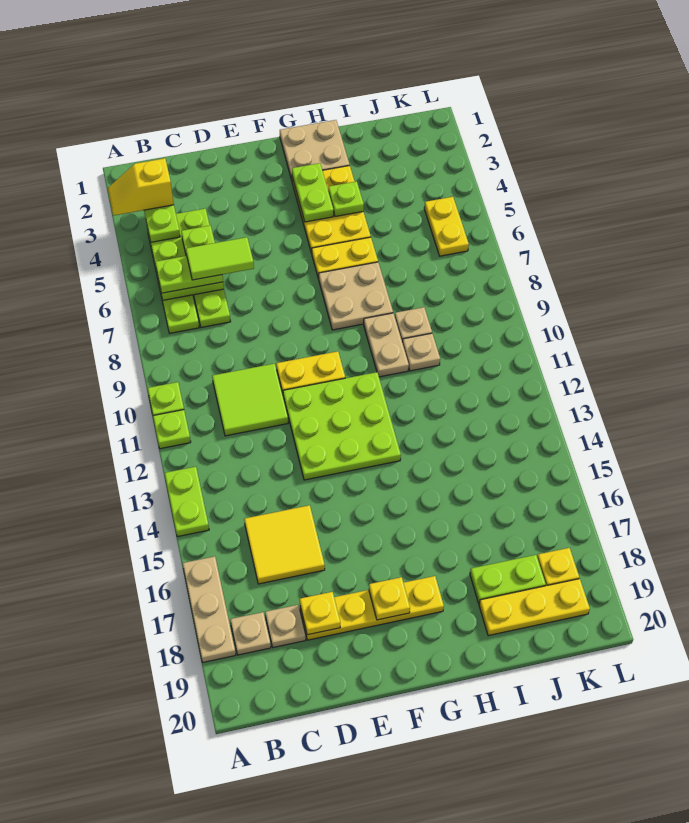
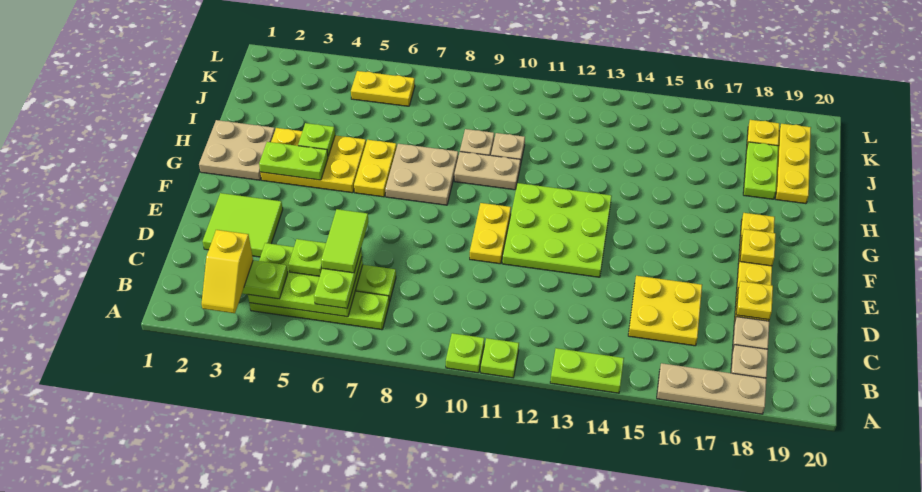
lime 2x2 tile [212,364,288,436] -> lime 2x2 tile moved to [203,193,283,257]
yellow 2x2 tile [244,505,325,584] -> yellow 2x2 plate [628,276,702,346]

